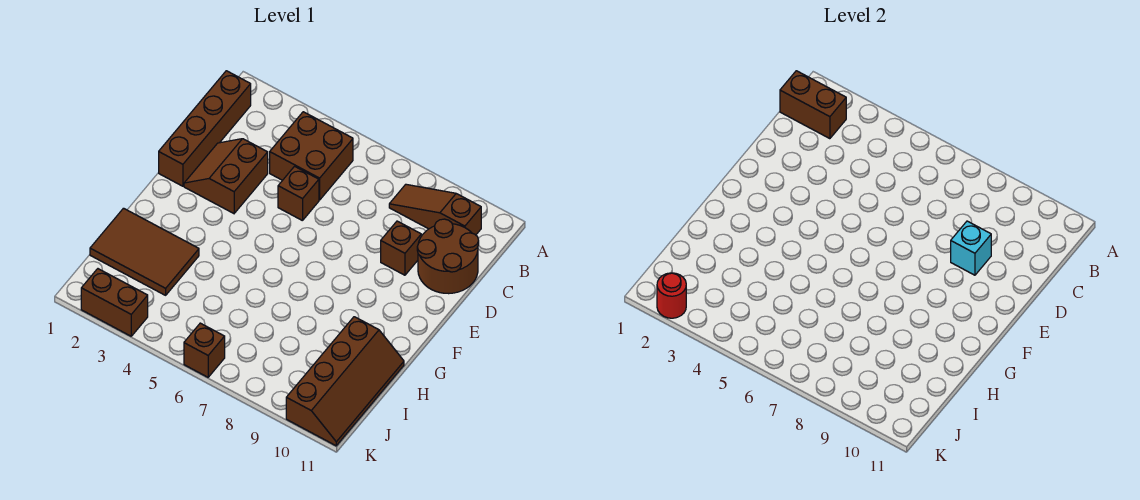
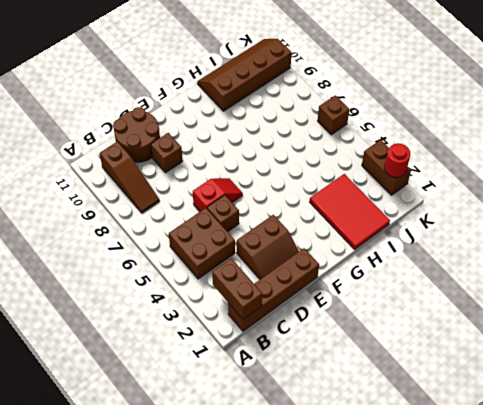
none -> red 1x2 slope [193,178,243,212]
cyan 1x1 brick [951,221,991,275] -> none
brown 2x3 tile [90,208,199,295] -> red 2x3 tile [310,174,390,249]

